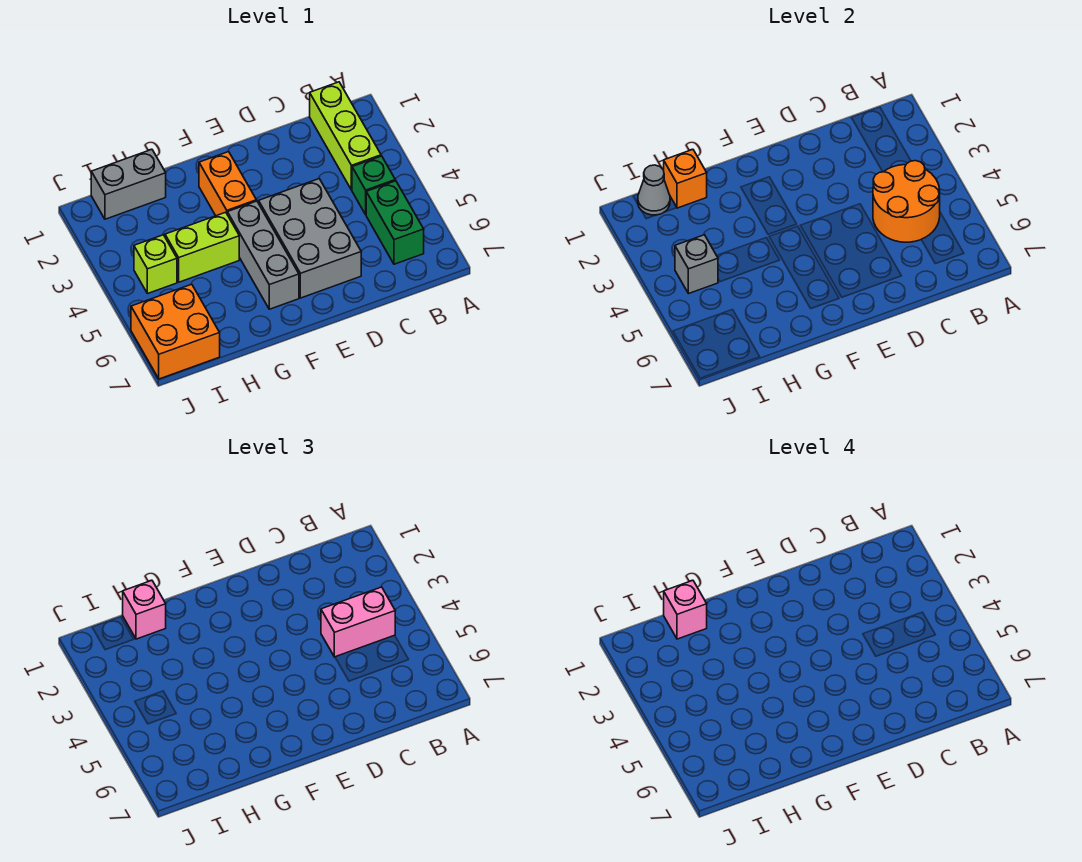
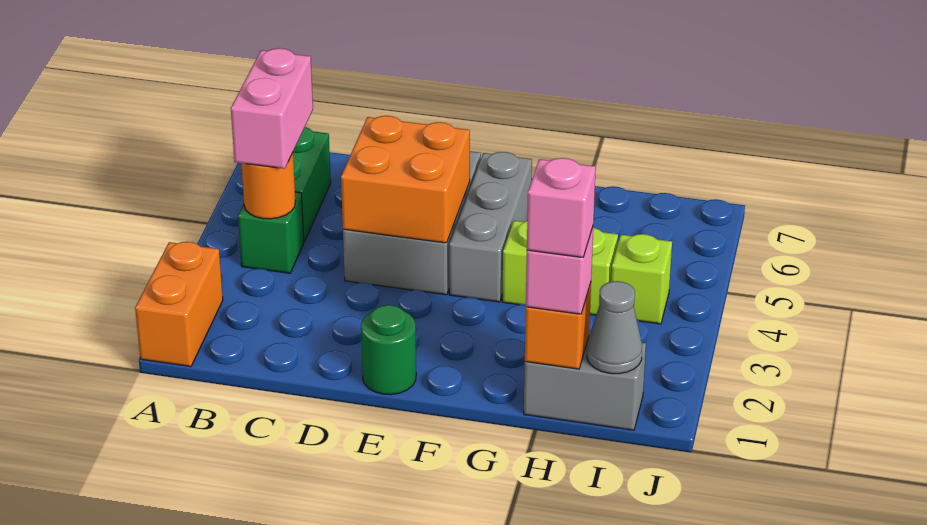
lime 1x3 brick [310,82,381,190] -> none
orange 2x2 round brick [873,161,940,242] -> orange 1x1 round brick [241,153,295,219]
pink 1x2 brick [321,587,395,657] -> pink 1x2 brick turned to [231,48,313,169]
none -> green 1x1 round brick [361,305,416,395]
orange 1x2 brick [199,152,256,216] -> orange 1x2 brick moved to [135,242,223,367]
grey 1x1 brick [675,235,718,294] -> none
orange 2x2 brick [131,284,220,379] -> orange 2x2 brick moved to [341,116,470,243]

